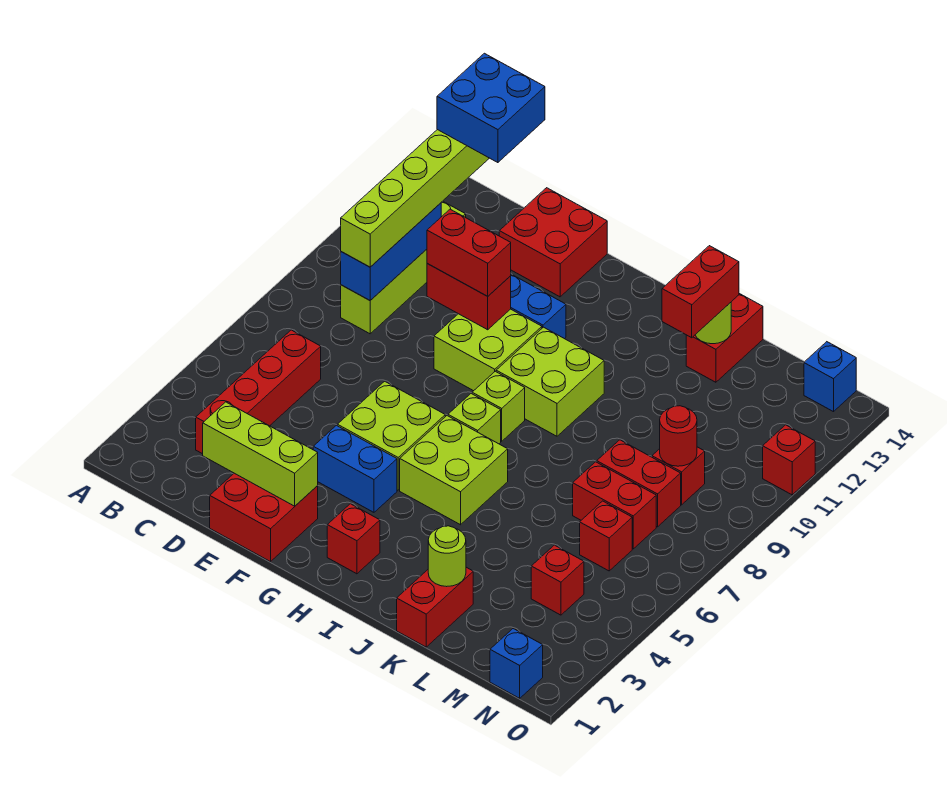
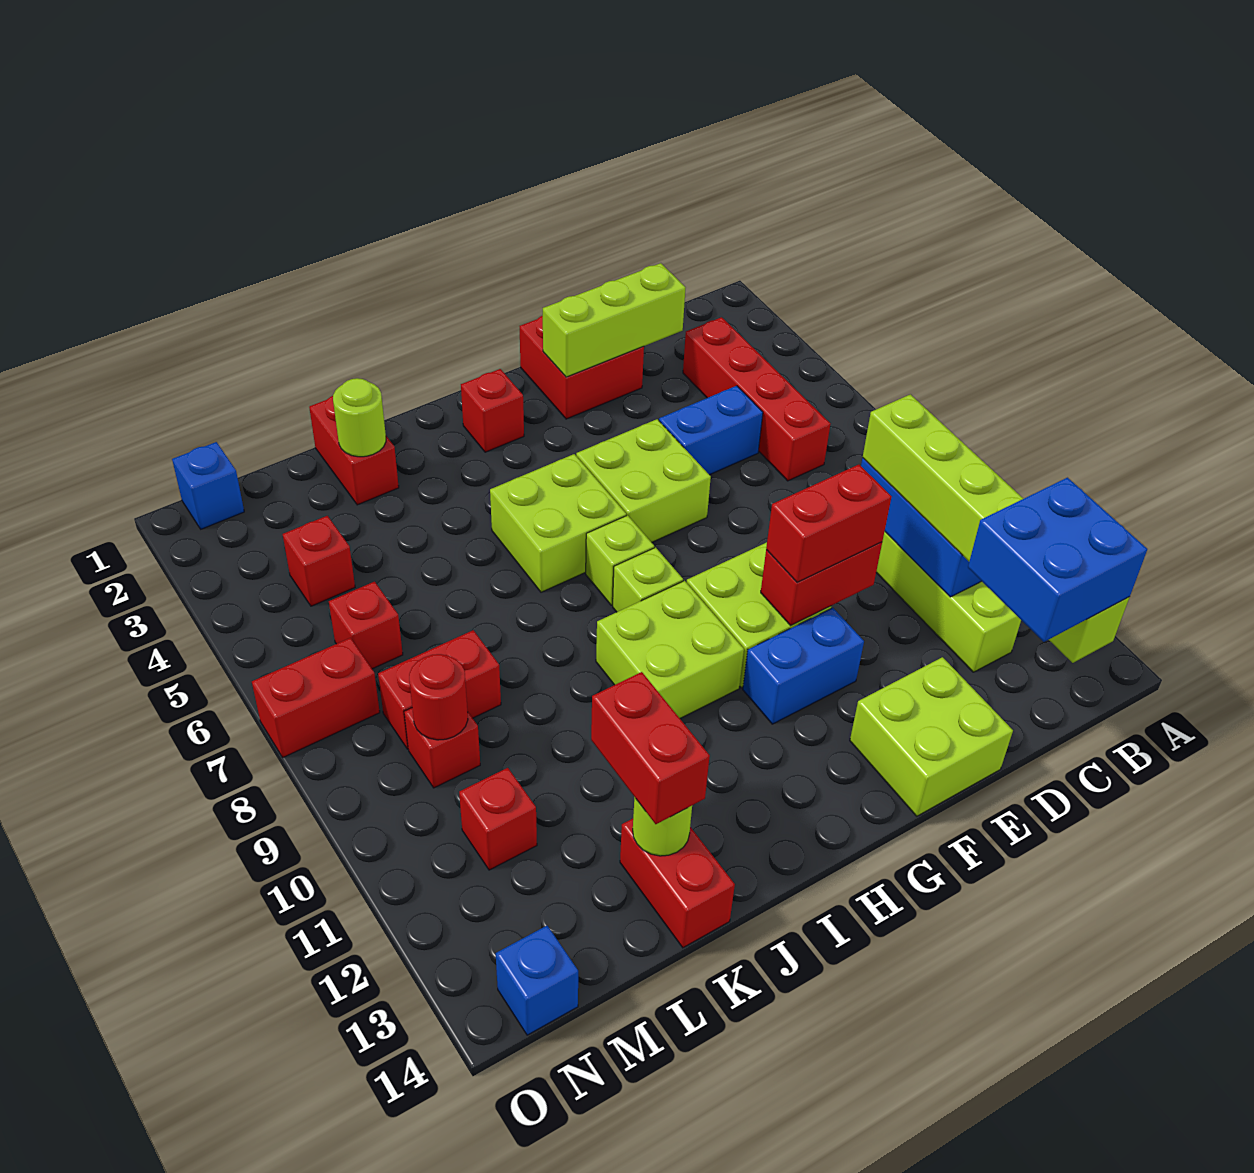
red 2x2 brick [499,188,607,297] -> lime 2x2 brick [850,657,1013,816]
blue 1x2 brick [313,425,397,512] -> blue 1x2 brick moved to [659,386,763,475]
red 1x2 brick [573,462,656,549] -> red 1x2 brick moved to [252,638,380,757]
red 1x1 brick [763,425,815,495] -> red 1x1 brick moved to [459,768,537,870]

